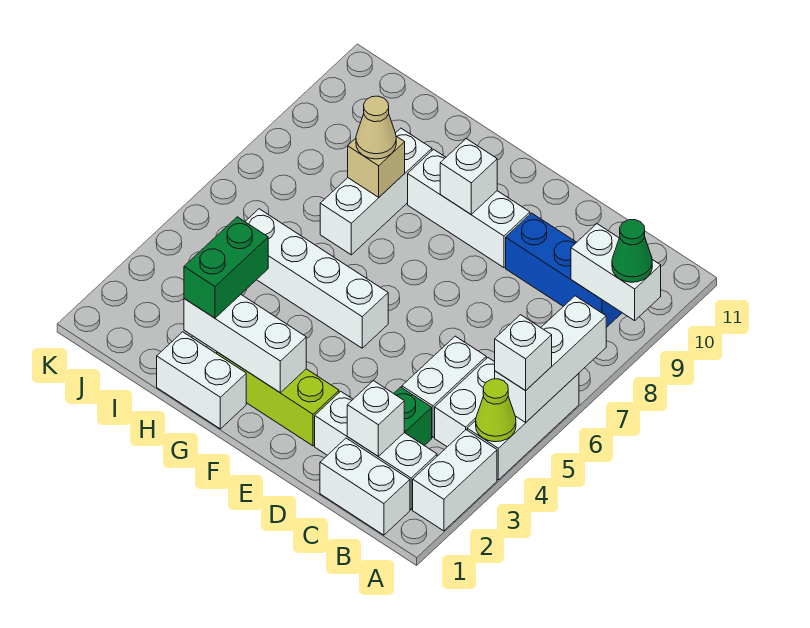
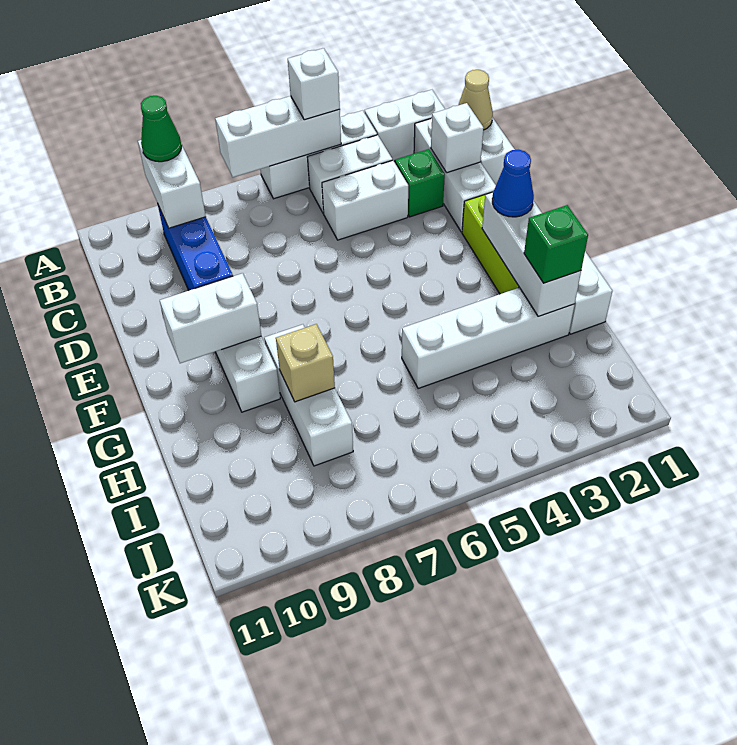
lime 1x1 cone [476,379,516,442] -> none
none -> blue 1x1 cone [492,150,534,217]
white 1x4 brick [245,209,388,348] -> white 1x4 brick turned to [402,288,575,389]
white 1x1 brick [440,139,497,214] -> white 1x2 brick [160,273,261,363]
green 1x2 brick [184,217,268,318] -> green 1x1 brick [524,205,588,283]
white 1x3 brick [320,128,432,255] -> white 1x3 brick turned to [264,324,353,466]
tan 1x1 cone [356,96,396,159] -> tan 1x1 cone moved to [459,70,493,130]

